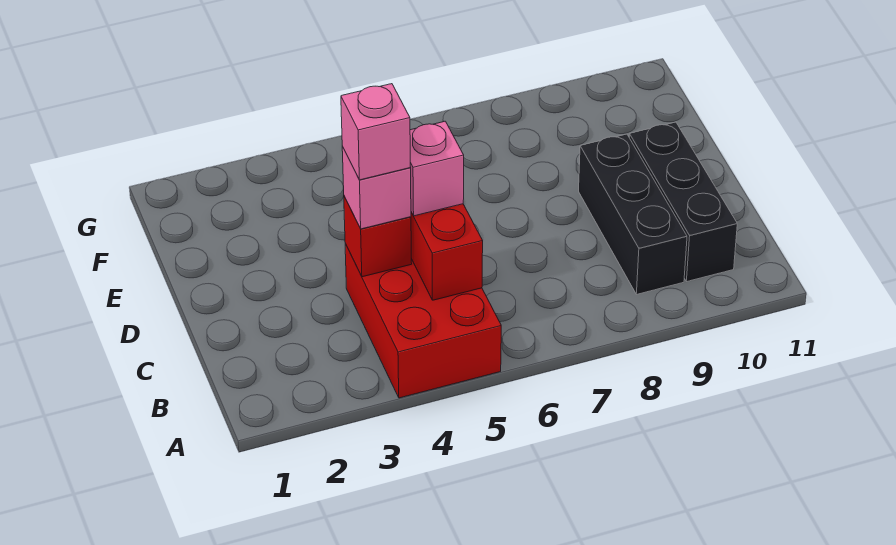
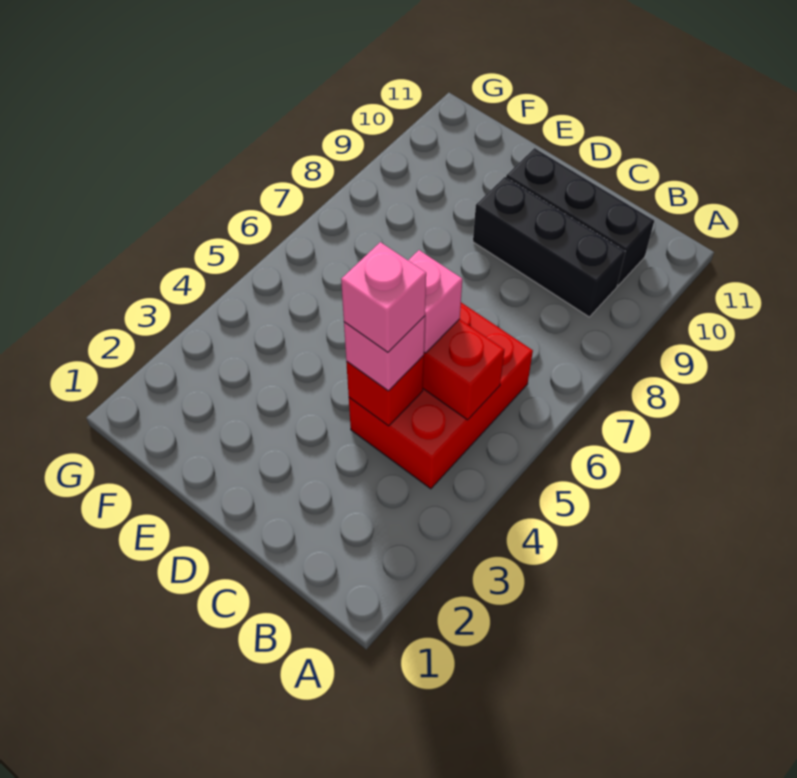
red 2x3 brick [345,243,501,398] -> red 2x3 brick turned to [349,303,533,489]

